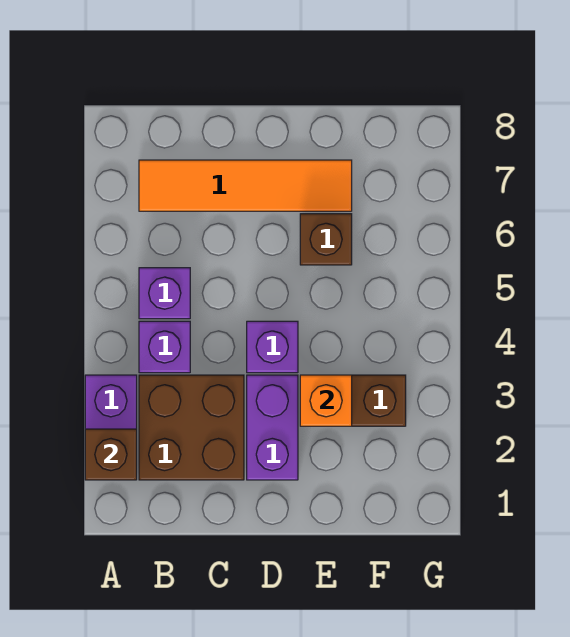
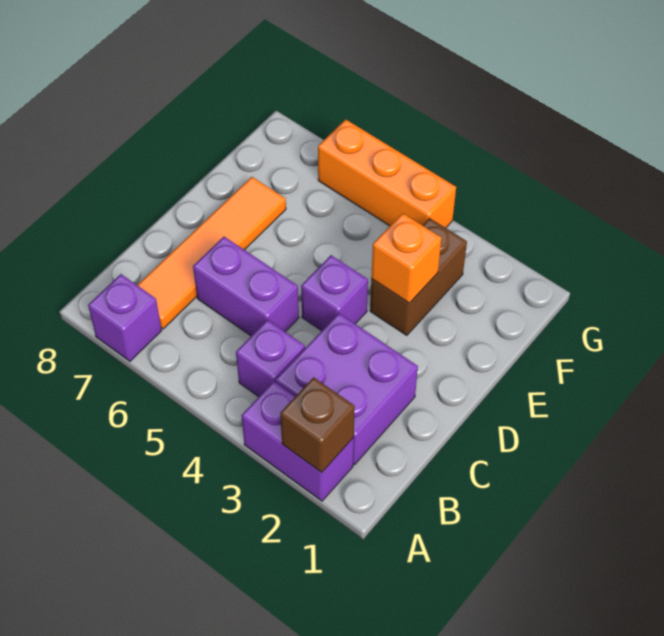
brown 2x2 brick [139,375,244,480] -> purple 2x2 brick [275,313,418,465]
purple 1x1 brick [139,268,190,319] -> purple 1x1 brick moved to [88,274,162,361]
purple 1x2 brick [247,375,298,480] -> purple 1x2 brick moved to [193,237,299,336]
brown 1x1 brick [300,214,352,265] -> none
none -> orange 1x3 brick [318,119,456,228]

